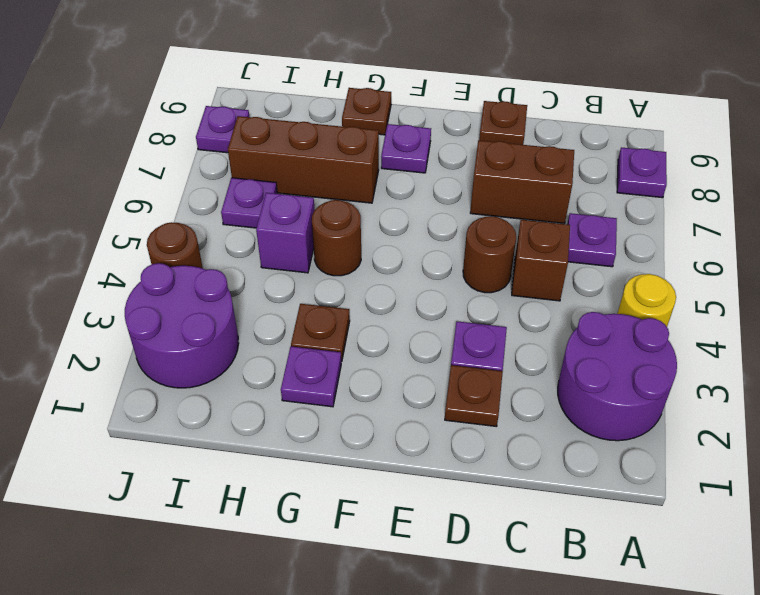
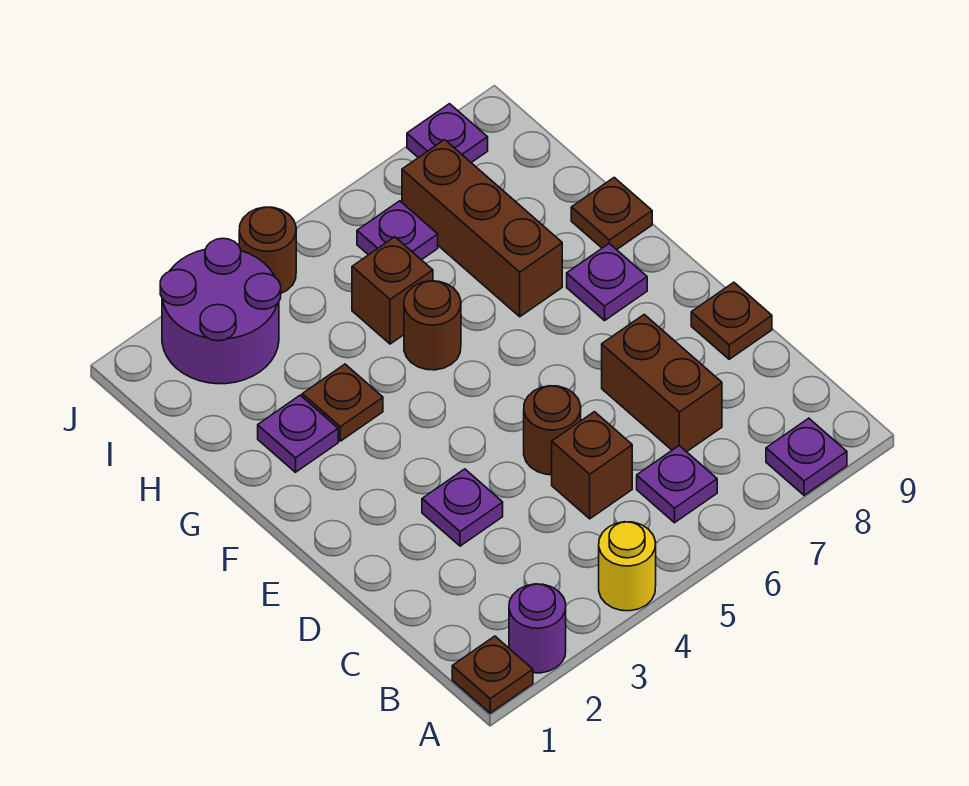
purple 2x2 round brick [558,312,677,441] -> purple 1x1 round brick [509,584,566,673]
brown 1x1 plate [445,365,503,427] -> brown 1x1 plate moved to [452,636,533,713]
purple 1x1 brick [256,193,315,273] -> brown 1x1 brick [352,237,433,344]

